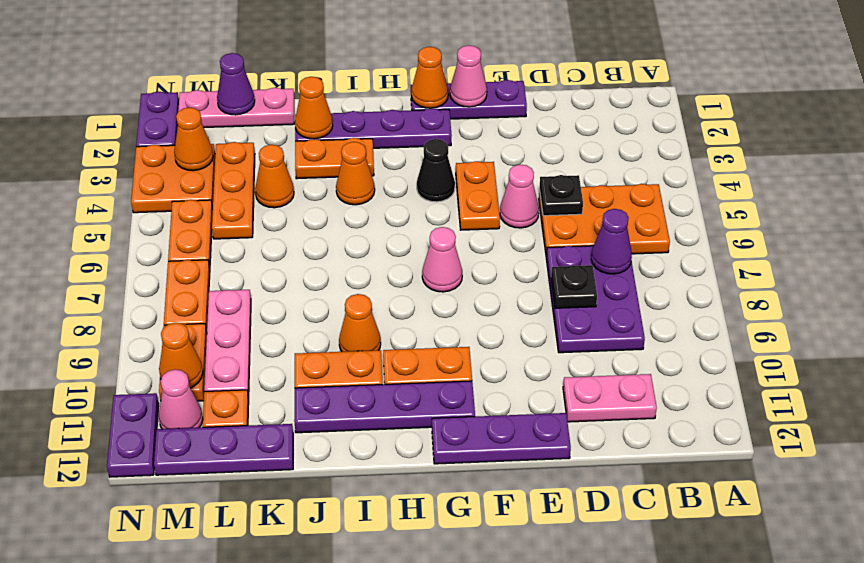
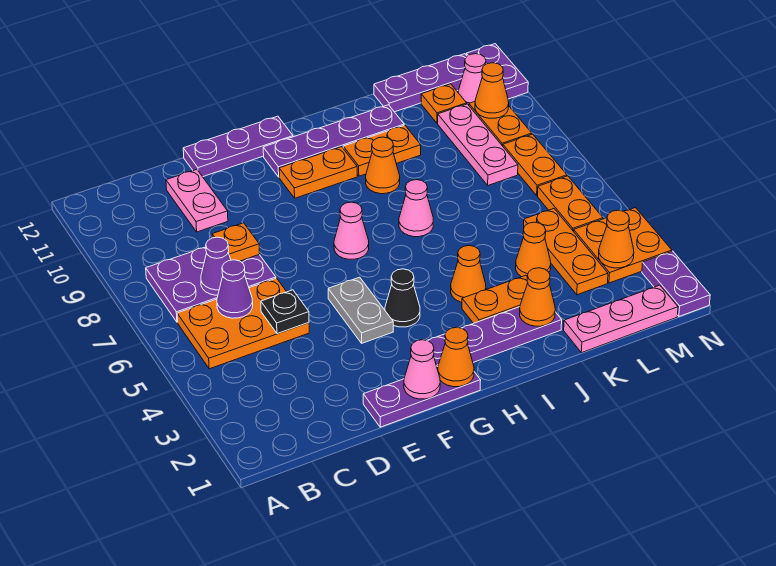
purple 2x3 plate [546,246,645,353] -> purple 2x3 plate turned to [146,247,276,322]
pink 1x2 plate [563,374,657,422] -> pink 1x2 plate turned to [166,169,228,232]
black 1x1 plate [551,265,597,308] -> orange 1x1 plate [212,223,260,261]
pink 1x1 cone [500,164,539,228] -> pink 1x1 cone moved to [399,180,433,237]
orange 1x2 plate [456,161,500,230] -> grey 1x2 plate [328,277,393,343]
purple 1x1 cone [217,53,255,115] -> purple 1x1 cone moved to [217,260,253,318]

